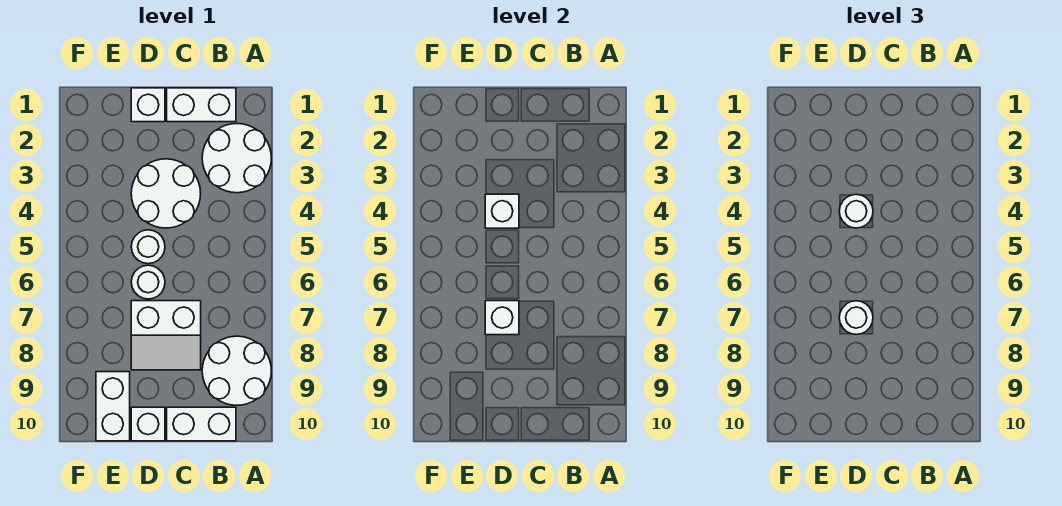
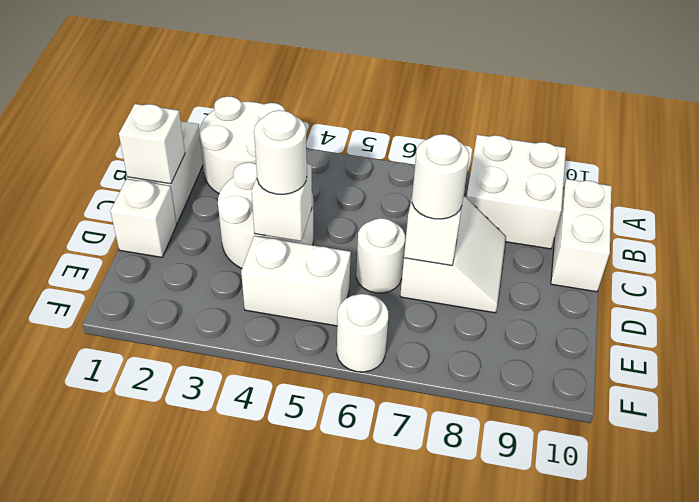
white 2x2 round brick [202,336,271,405] -> white 2x2 brick [466,135,566,249]
white 1x1 round brick [131,230,165,264] -> white 1x1 round brick moved to [337,294,388,372]
white 1x1 brick [131,407,165,441] -> white 1x1 brick moved to [119,104,185,184]
white 1x2 brick [96,372,130,441] -> white 1x2 brick moved to [241,236,351,326]

